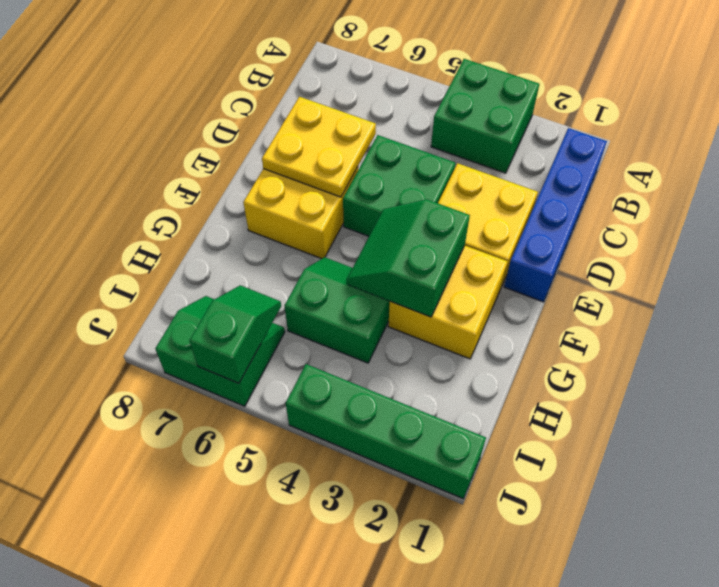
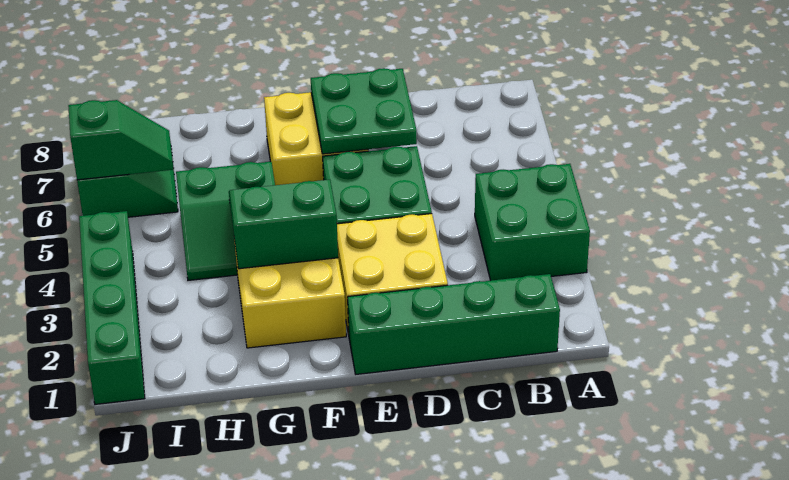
blue 1x4 brick [504,128,607,302] -> green 1x4 brick [348,274,560,374]
yellow 2x2 plate [262,97,376,197] -> green 2x2 plate [311,68,417,154]
green 2x2 slope [285,257,390,363] -> green 2x2 slope turned to [176,162,275,280]

